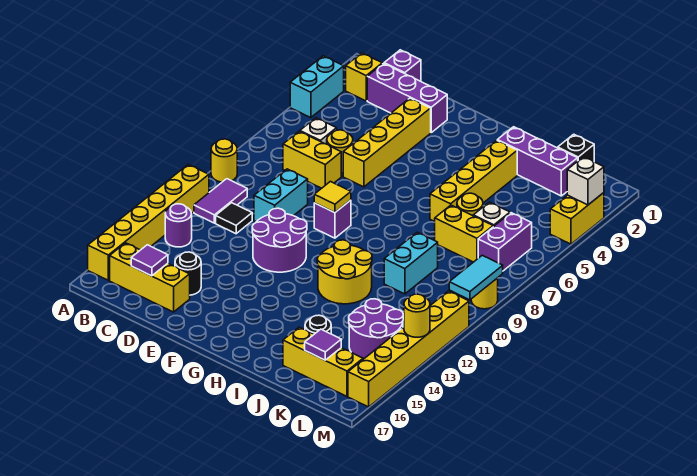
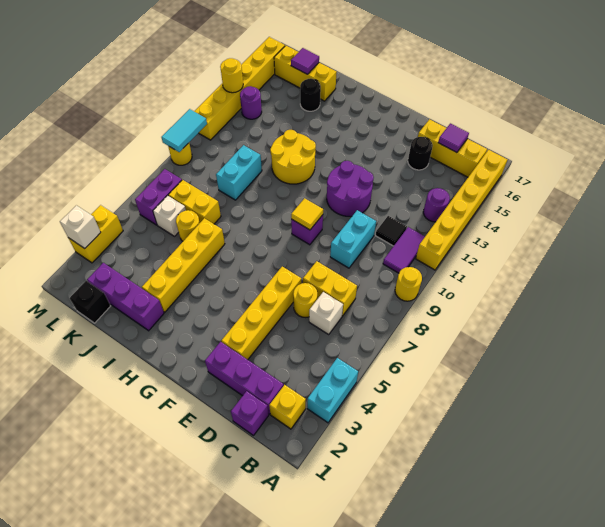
purple 2x2 round brick [349,299,403,359] -> purple 1x1 round brick [240,86,262,119]

